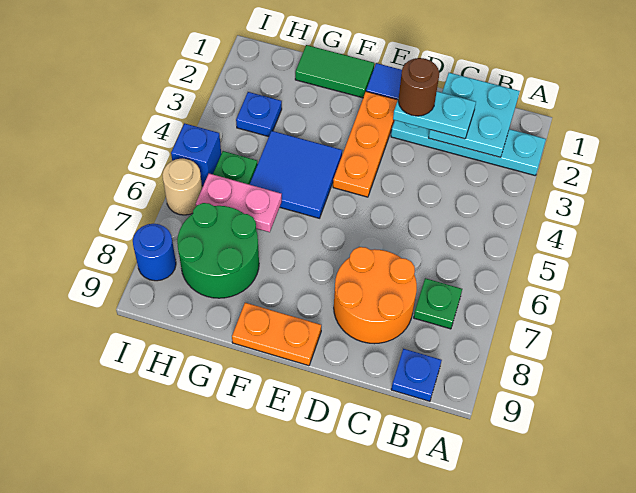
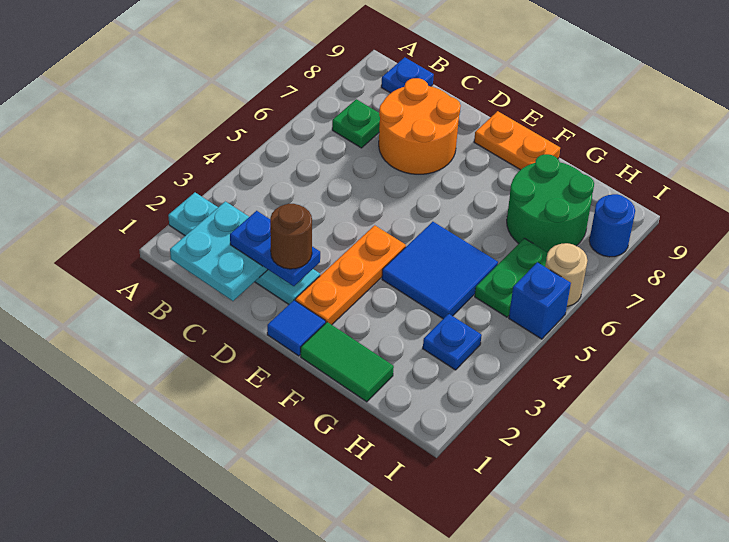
cyan 1x2 plate [393,91,476,139] -> blue 1x2 plate [230,211,320,286]
pink 1x2 plate [196,174,282,232] -> none

